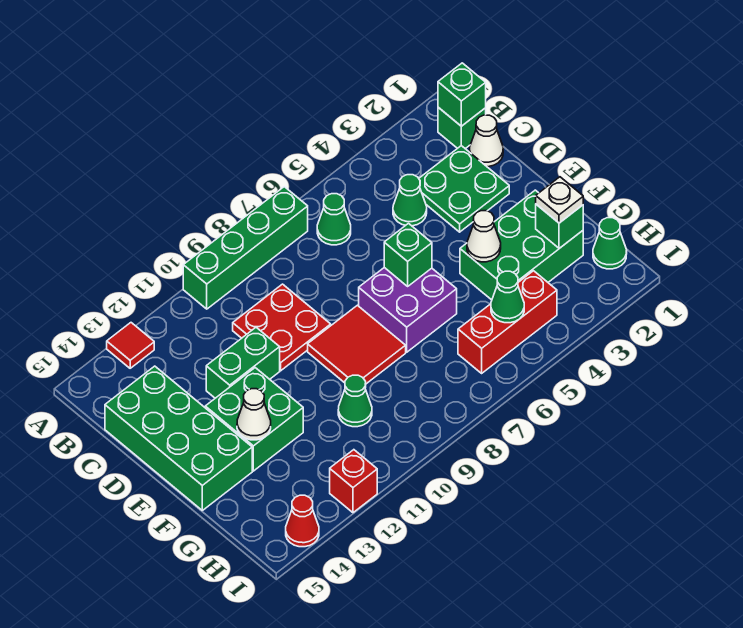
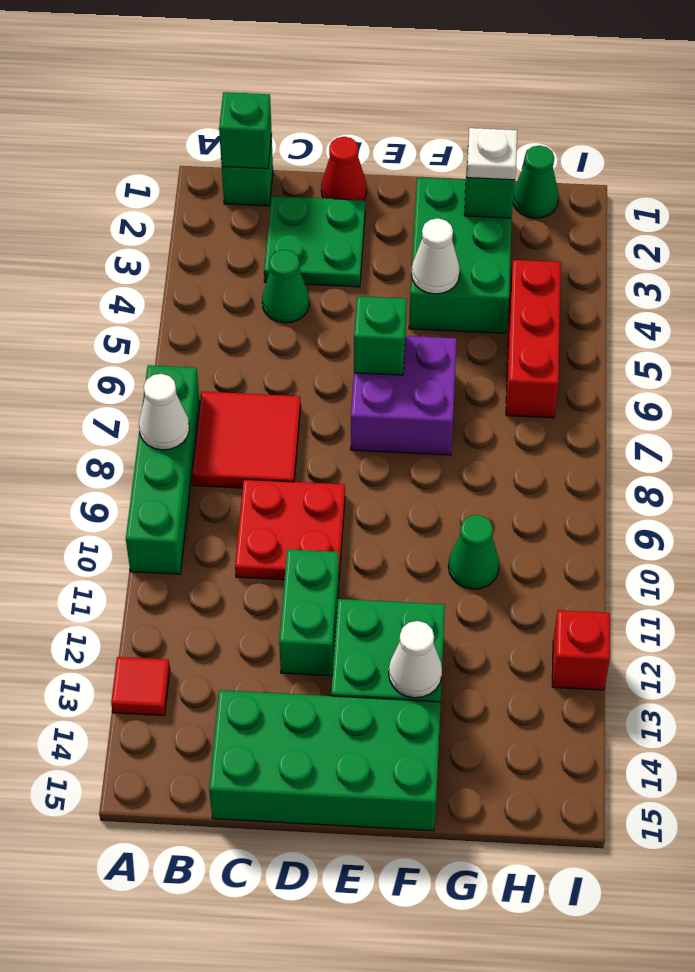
green 1x1 cone [317,194,351,245] -> none
white 1x1 cone [470,115,503,167] -> white 1x1 cone moved to [139,374,189,450]
red 2x2 tile [308,305,406,384] -> red 2x2 tile moved to [192,391,301,488]
green 1x1 cone [491,271,524,323] -> none
red 1x1 cone [286,495,319,547] -> red 1x1 cone moved to [321,137,367,200]

